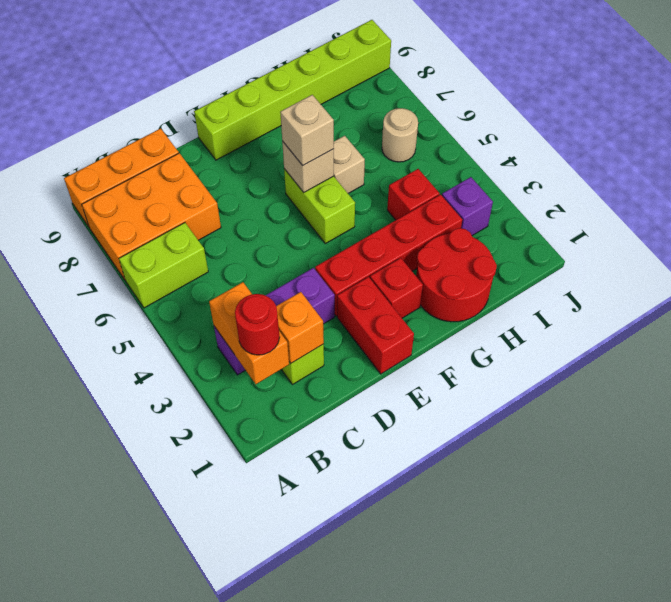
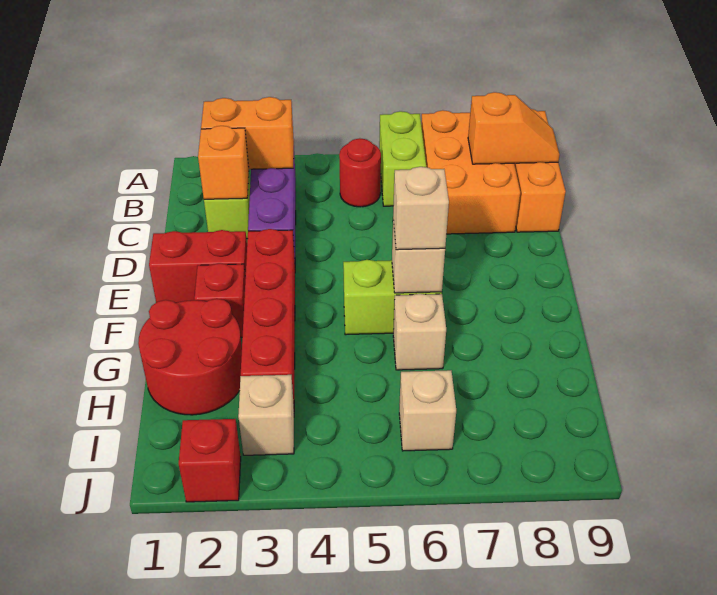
red 1x1 round brick [235,294,280,355] -> red 1x1 round brick moved to [339,138,381,207]
none -> orange 1x2 slope [468,92,560,164]
lime 1x6 brick [194,20,391,160] -> none
red 1x1 brick [387,169,439,220] -> red 1x1 brick moved to [179,419,241,502]
purple 1x1 brick [442,177,493,236] -> tan 1x1 brick [238,375,294,455]
tan 1x1 round brick [382,108,418,162] -> tan 1x1 brick [399,370,456,451]

